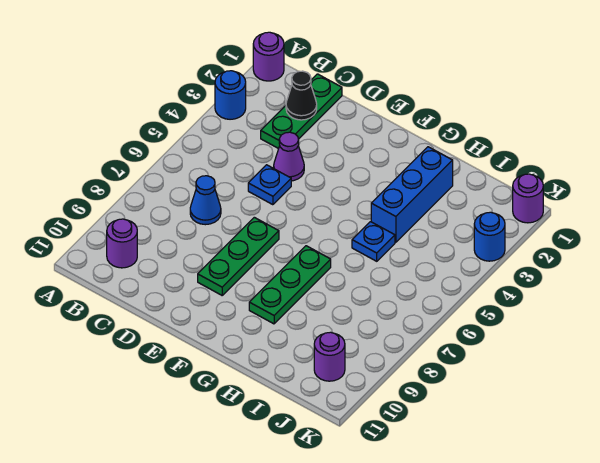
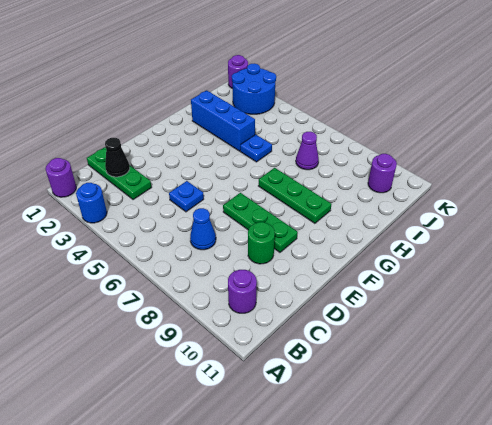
purple 1x1 cone [274,132,304,181] -> purple 1x1 cone moved to [296,132,319,170]
none -> green 1x1 round brick [248,222,275,264]
blue 1x1 round brick [474,212,505,261] -> blue 2x2 round brick [232,64,276,114]

